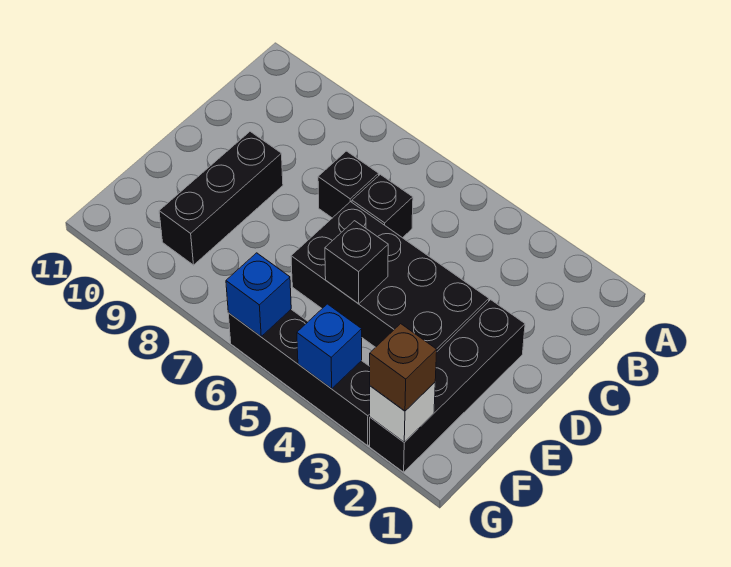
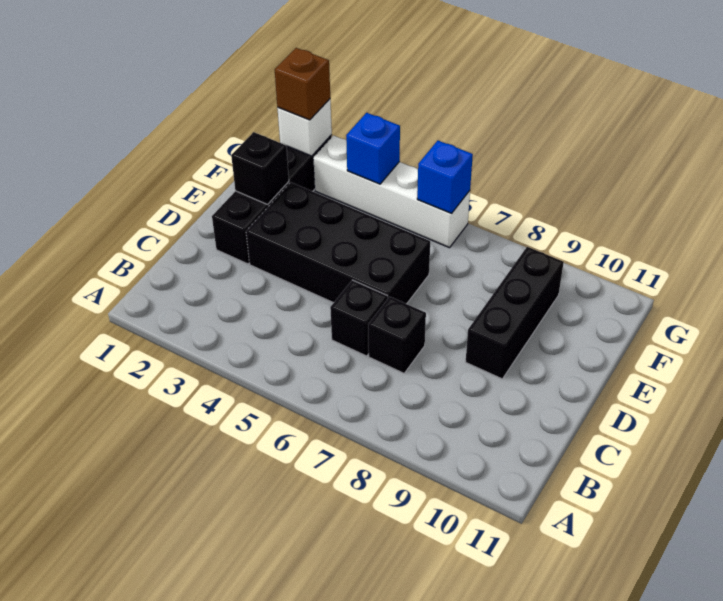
black 1x1 brick [325,221,388,304] -> black 1x1 brick moved to [231,132,289,204]
black 1x4 brick [228,309,370,446] -> white 1x4 brick [313,136,470,248]

